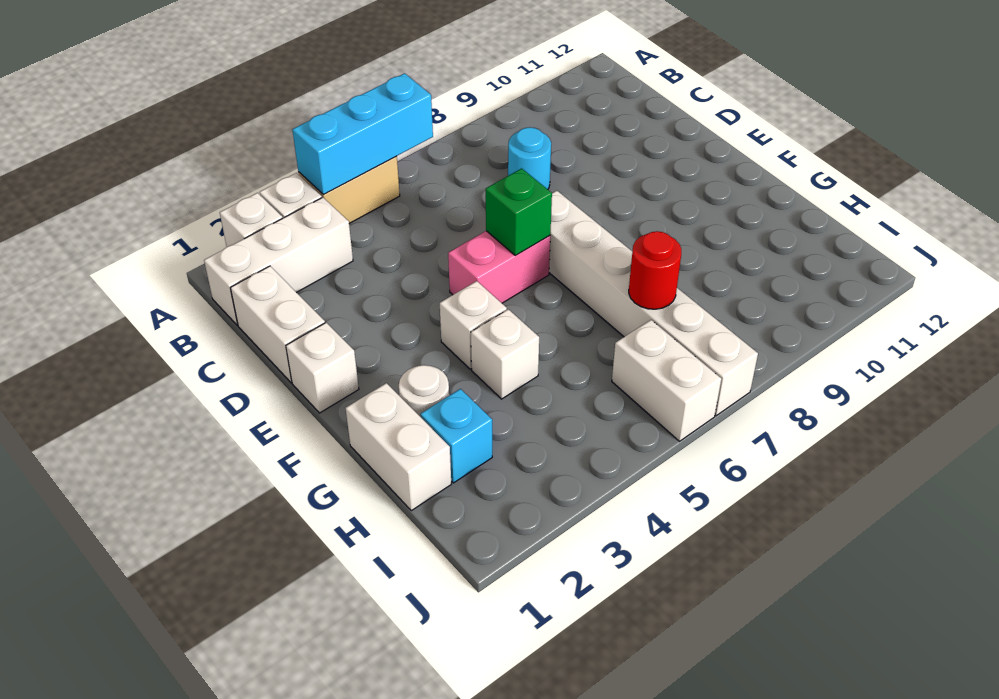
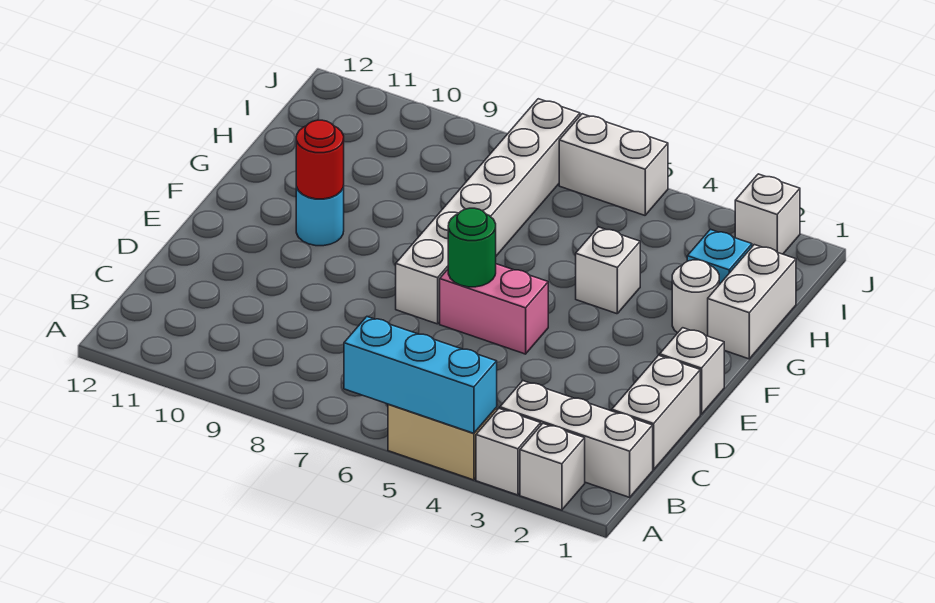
cyan 1x1 round brick [508,127,551,189] -> cyan 1x1 round brick moved to [296,186,344,246]
green 1x1 brick [486,168,552,256] -> green 1x1 round brick [448,208,496,287]
white 1x1 brick [440,281,507,369] -> white 1x1 brick moved to [735,174,800,254]
red 1x1 round brick [629,231,681,309] -> red 1x1 round brick moved to [296,120,344,199]
white 1x2 brick [612,320,721,441] -> white 1x2 brick turned to [559,114,668,215]

